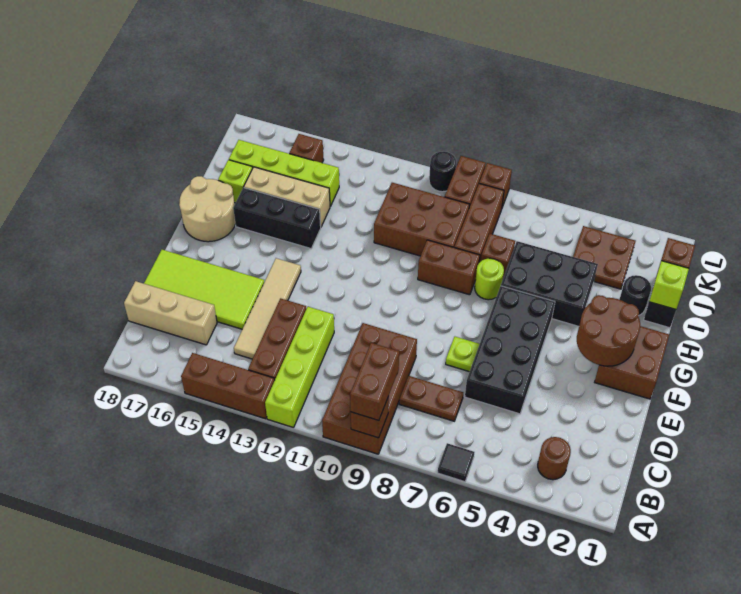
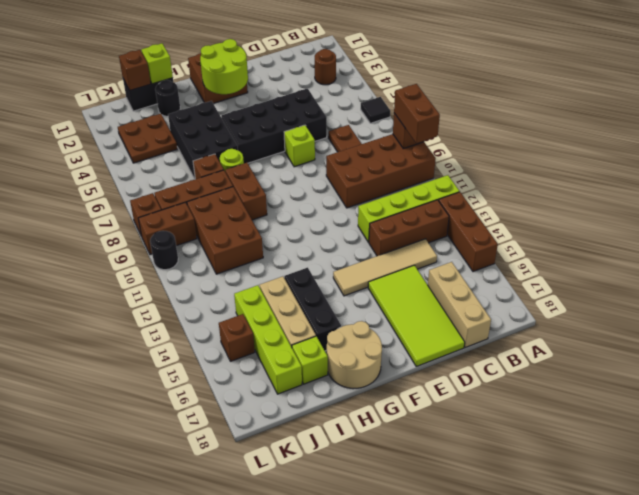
brown 1x2 brick [350,343,399,421] -> brown 1x2 brick turned to [394,84,440,143]
lime 1x1 plate [446,337,479,372] -> lime 1x1 brick [284,125,315,167]
brown 2x2 round brick [577,295,640,366] -> lime 2x2 round brick [200,39,248,94]

